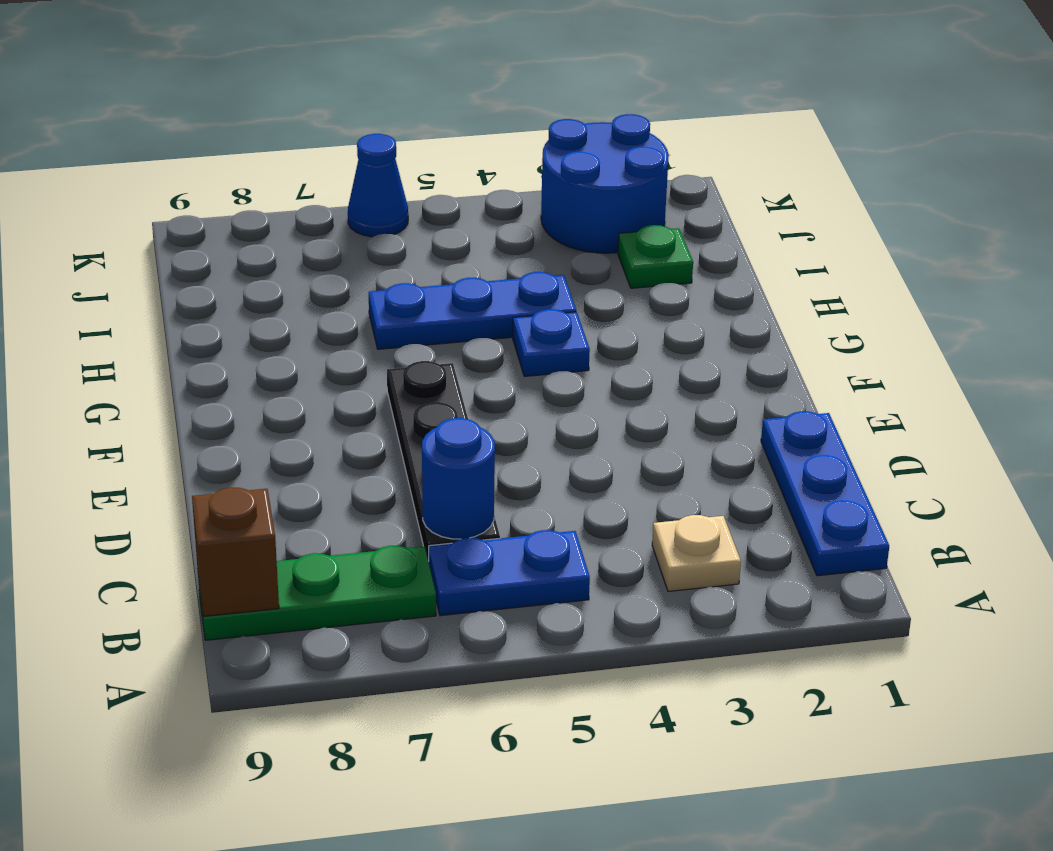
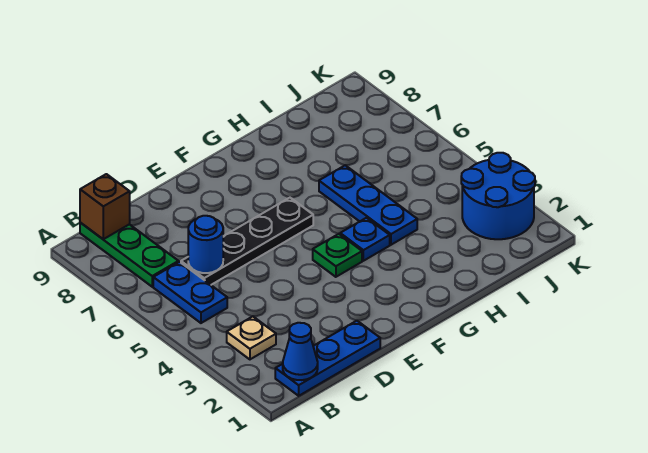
green 1x1 plate [618,225,693,288] -> green 1x1 plate moved to [313,234,362,277]
blue 1x1 cone [348,134,408,237] -> blue 1x1 cone moved to [283,323,318,380]

